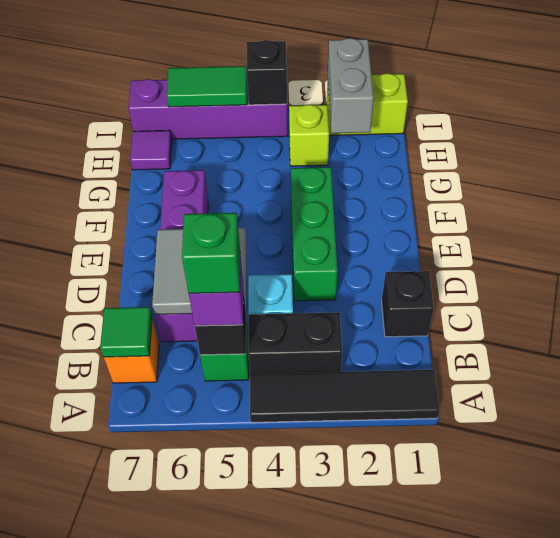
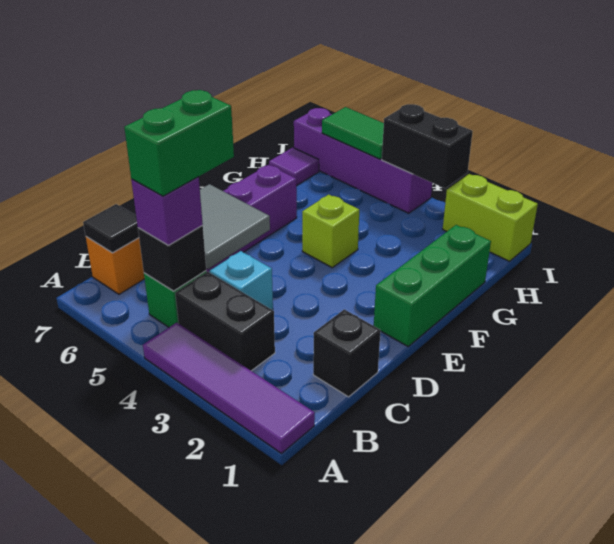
black 1x4 tile [250,370,439,422] -> purple 1x4 tile [143,322,315,453]
green 1x1 brick [182,213,240,293] -> green 1x2 brick [124,90,234,196]
green 1x1 tile [100,307,152,357] -> black 1x1 tile [83,204,139,253]
green 1x3 brick [291,167,338,301] -> green 1x3 brick moved to [374,225,491,346]
grey 1x2 brick [328,38,374,133] -> none
lime 1x1 brick [289,105,329,166] -> lime 1x1 brick moved to [302,195,359,268]
black 1x1 brick [246,40,287,105] -> black 1x2 brick [382,104,473,188]

